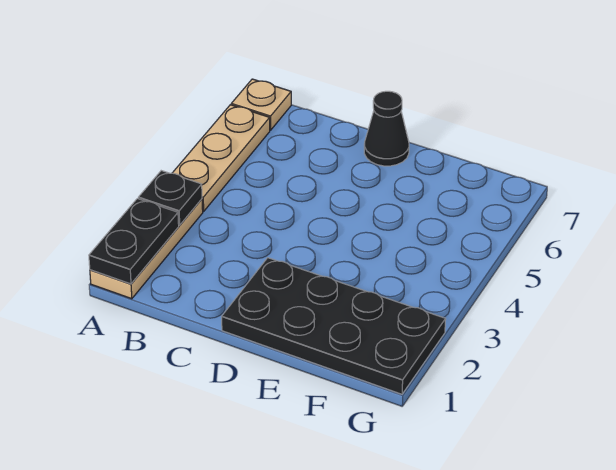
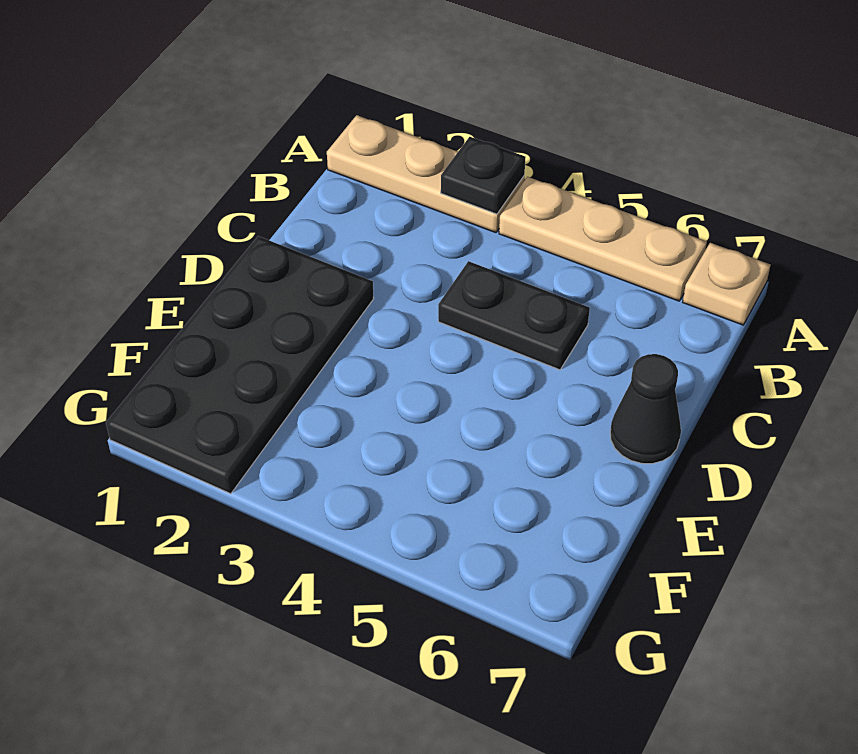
black 1x2 plate [89,199,179,284] -> black 1x2 plate moved to [438,261,590,370]

